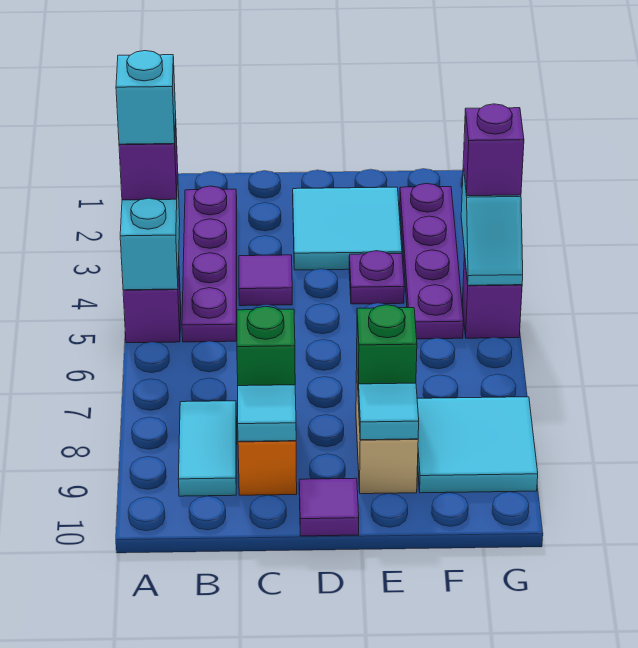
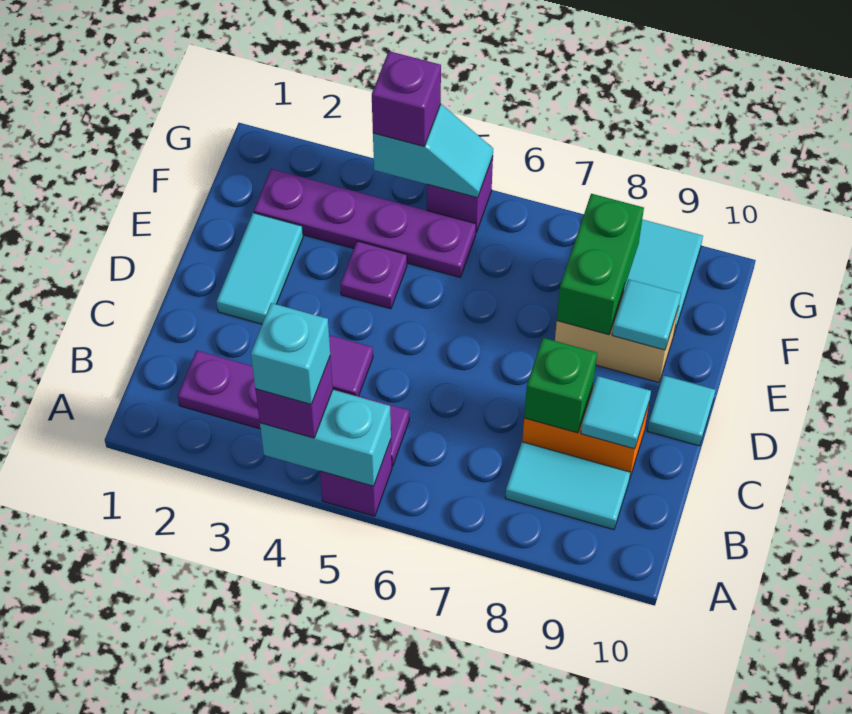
cyan 2x2 tile [293,187,402,270] -> cyan 1x2 tile [217,213,303,324]
purple 1x1 tile [299,478,359,536] -> cyan 1x1 tile [647,375,715,446]
green 1x1 brick [357,305,417,392] -> green 1x2 brick [557,194,644,335]

